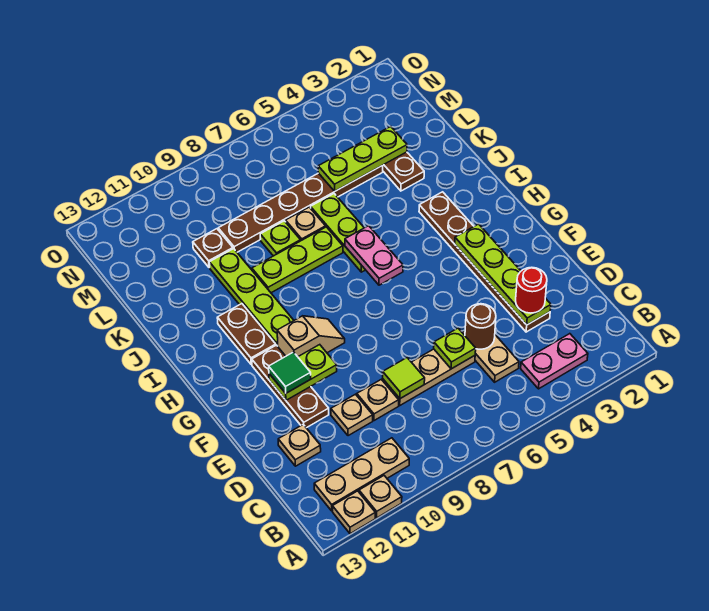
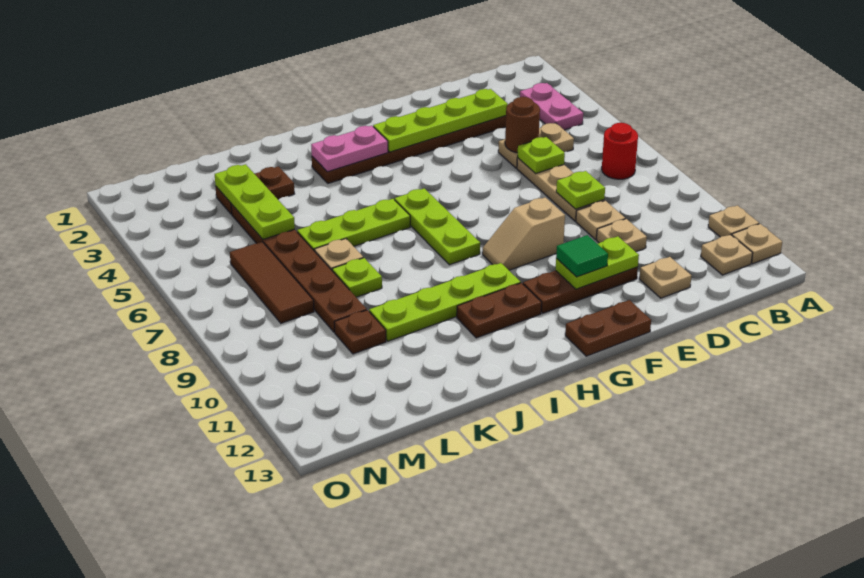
tan 1x3 plate [314,438,409,511] -> tan 1x1 plate [701,234,753,275]
red 1x1 round brick [516,267,547,313] -> red 1x1 round brick moved to [602,123,638,179]
lime 1x1 tile [383,358,425,399] -> lime 1x1 plate [556,171,605,209]
lime 1x2 plate [269,345,337,400] -> lime 1x2 plate turned to [556,236,639,289]
none -> brown 1x2 plate [565,300,651,356]
tan 1x2 slope [277,316,345,357] -> tan 1x2 slope turned to [482,197,565,270]
pink 1x2 plate [345,226,403,285] -> pink 1x2 plate moved to [311,126,388,172]
lime 1x3 plate [252,227,343,293] -> lime 1x3 plate moved to [394,188,480,265]
none -> brown 1x3 tile [230,242,314,323]

